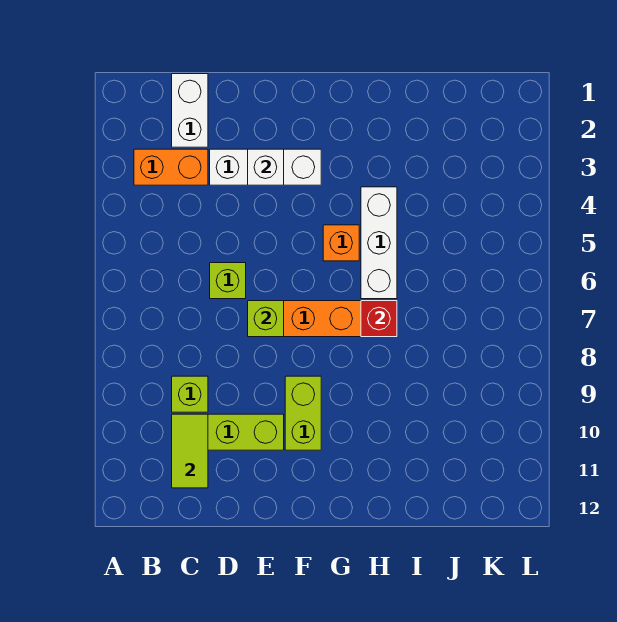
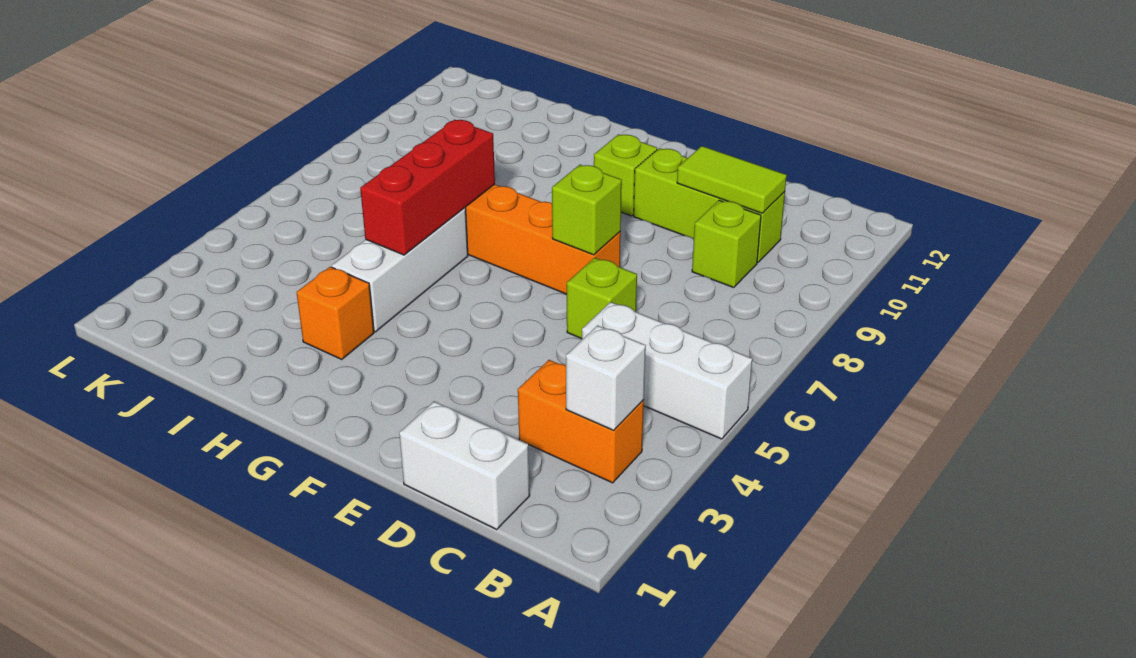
white 1x2 brick [172,74,208,147] -> white 1x2 brick turned to [399,401,530,529]
lime 1x2 tile [172,414,208,488] -> lime 1x2 tile turned to [677,146,787,213]
white 1x3 brick [210,149,321,185] -> white 1x3 brick moved to [582,302,752,439]
white 1x1 brick [248,149,284,185] -> white 1x1 brick moved to [566,326,646,430]
lime 1x2 brick [285,376,321,450] -> lime 1x1 brick [594,134,657,216]
orange 1x1 brick [323,225,359,261] -> orange 1x1 brick moved to [297,267,374,359]
red 1x1 brick [361,301,397,337] -> red 1x3 brick [360,120,495,255]

